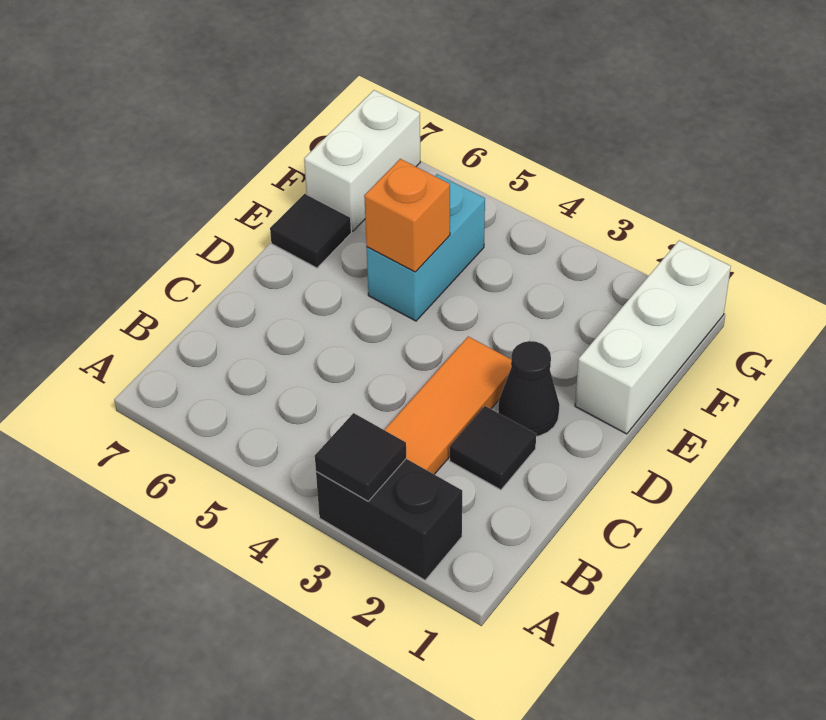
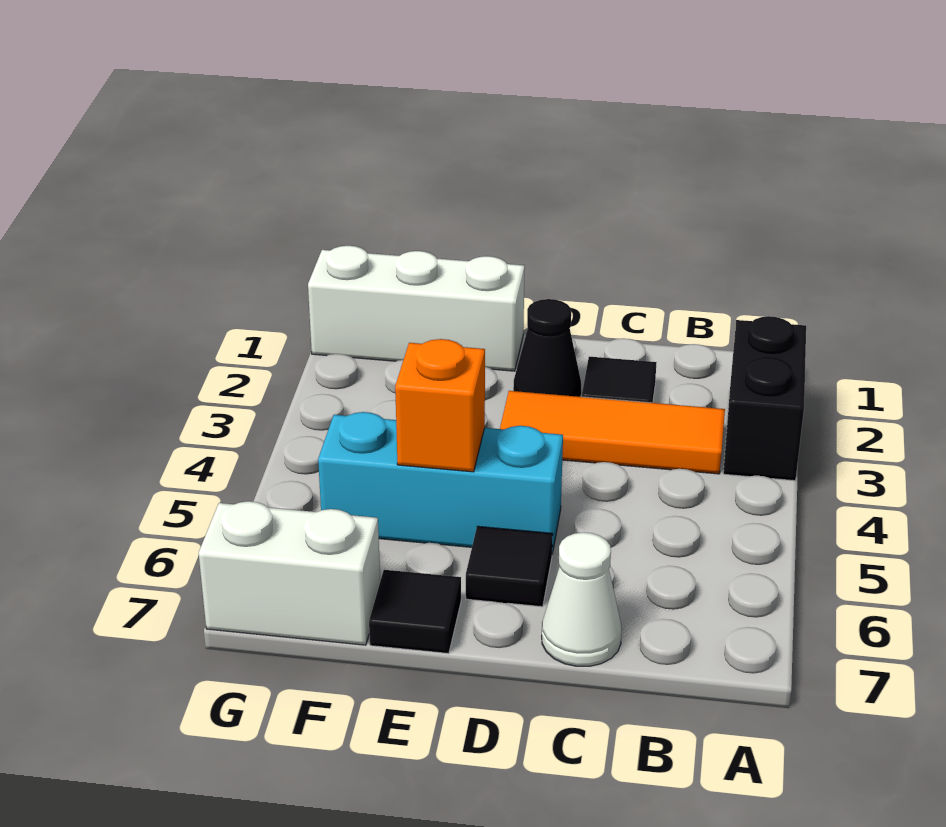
black 1x1 tile [315,413,406,501] -> black 1x1 tile moved to [466,526,553,607]
none -> white 1x1 cone [542,532,622,666]
cyan 1x2 brick [367,174,485,321] -> cyan 1x3 brick [318,412,563,554]

